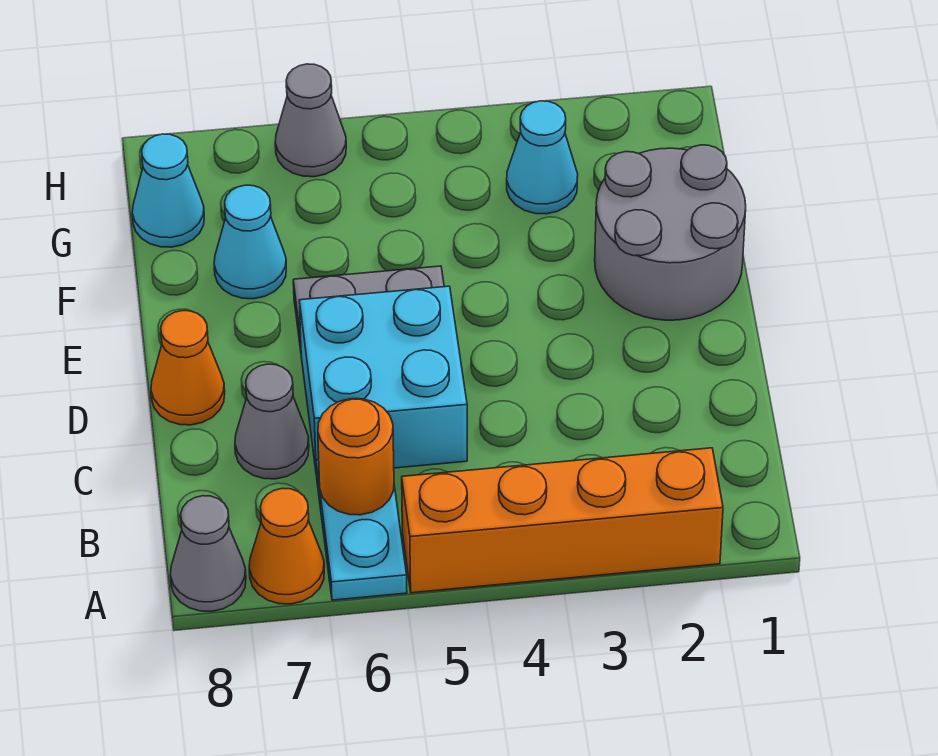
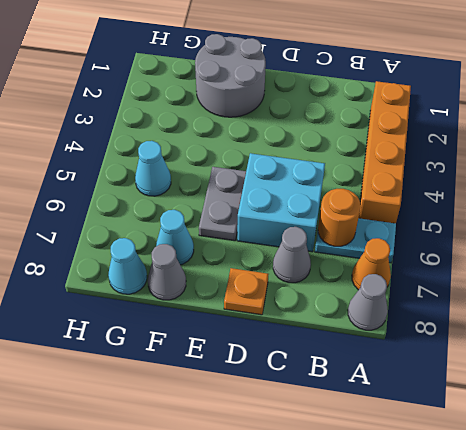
orange 1x1 cone [151,311,225,425] -> orange 1x1 plate [224,268,268,315]
cyan 1x1 cone [507,101,578,214] -> cyan 1x1 cone moved to [135,141,171,196]
grey 1x1 cone [275,64,346,177] -> grey 1x1 cone moved to [148,244,186,300]

